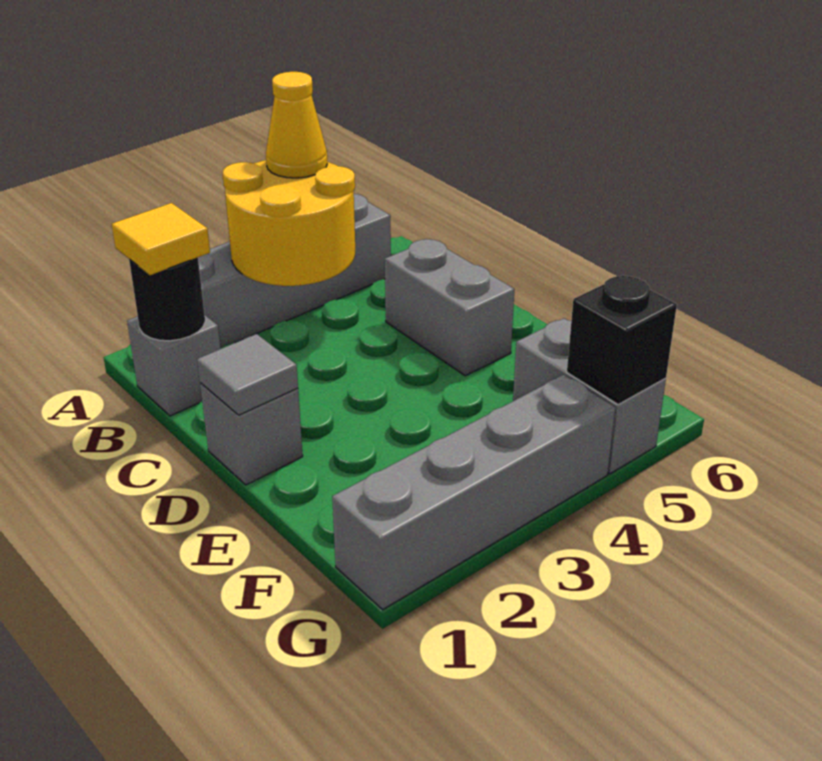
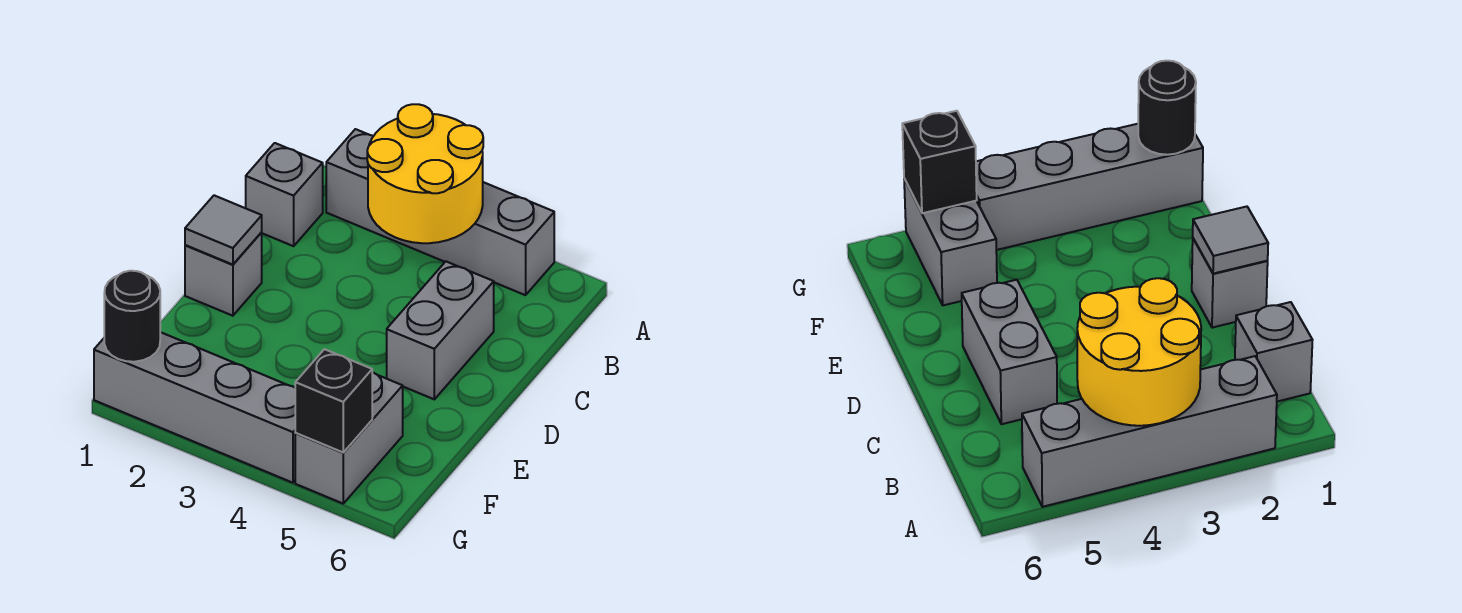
yellow 1x1 cone [266,72,327,178] -> none
black 1x1 round brick [129,258,205,341] -> black 1x1 round brick moved to [104,271,160,362]
yellow 1x1 tile [112,203,210,275] -> none

